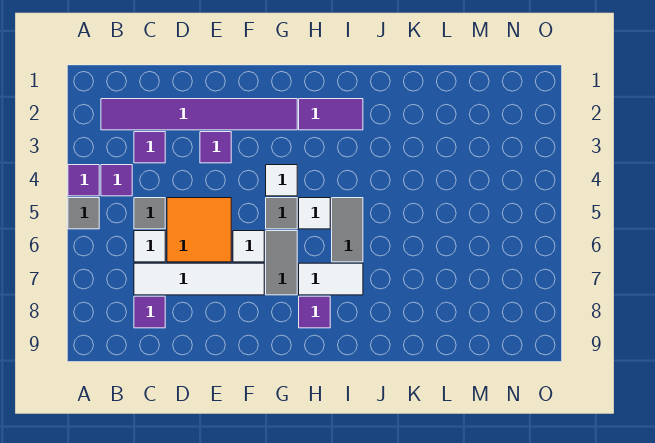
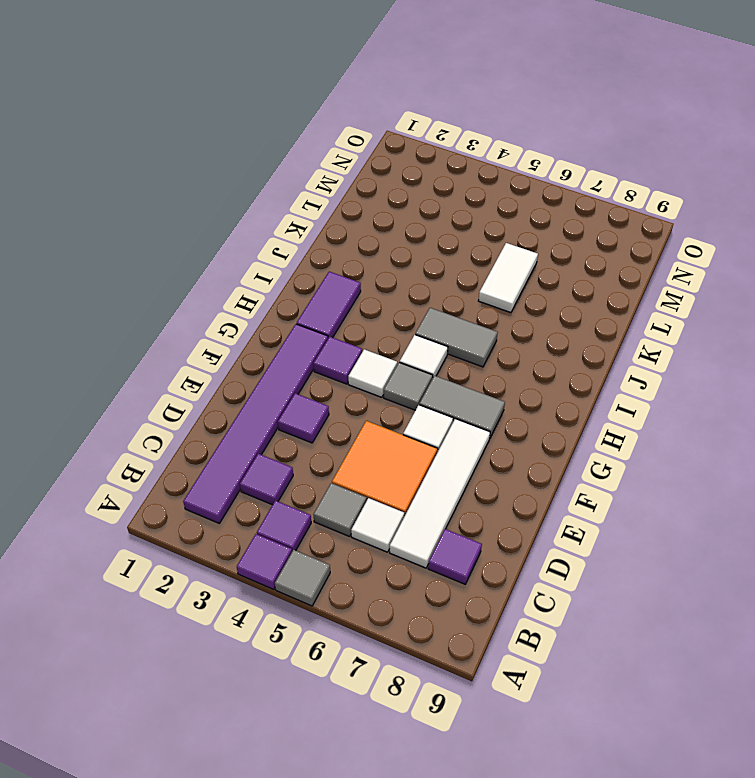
white 1x2 tile [299,263,363,295] -> white 1x2 tile moved to [478,243,538,313]
purple 1x1 tile [299,296,330,328] -> purple 1x1 tile moved to [313,337,362,384]

